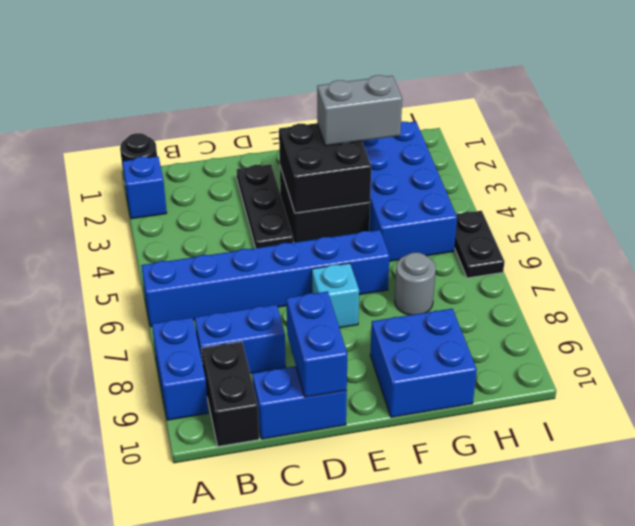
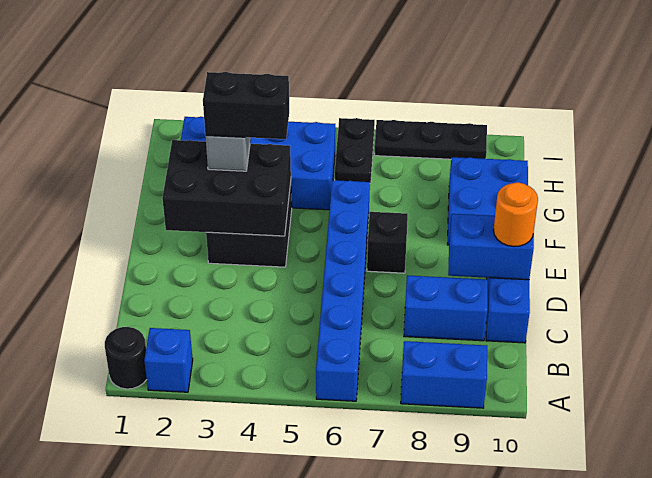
blue 1x2 brick [195,304,286,373] -> blue 1x2 brick turned to [404,275,488,341]
black 1x2 brick [201,342,259,447] -> black 1x2 brick moved to [203,72,289,139]
black 1x3 plate [237,164,293,248] -> black 1x3 plate moved to [375,120,487,159]
none -> orange 1x1 round brick [493,182,538,247]
black 2x2 brick [279,123,371,213] -> black 2x3 brick [162,140,291,236]
cyan 1x1 brick [312,263,359,328] -> black 1x1 brick [367,212,408,273]
grey 1x1 round brick [395,252,436,315] -> none
black 1x2 plate [454,211,505,278] -> black 1x2 plate turned to [335,118,375,183]

